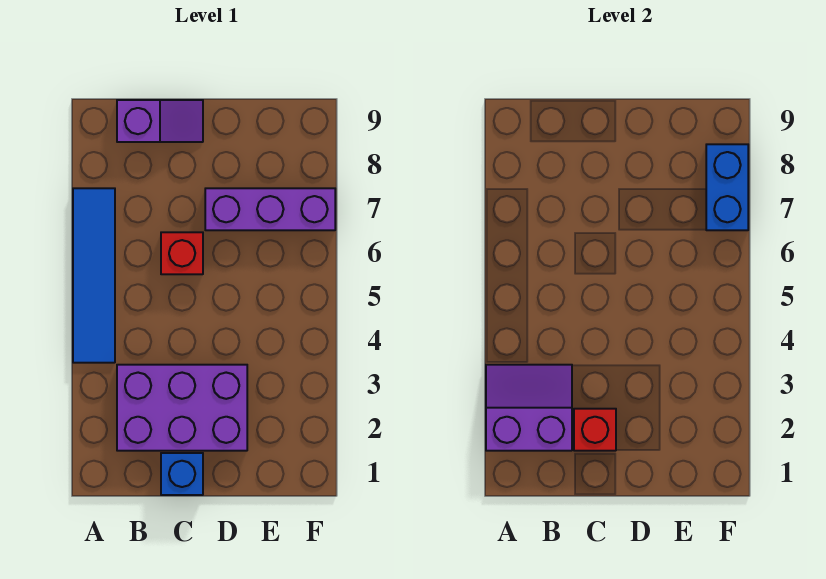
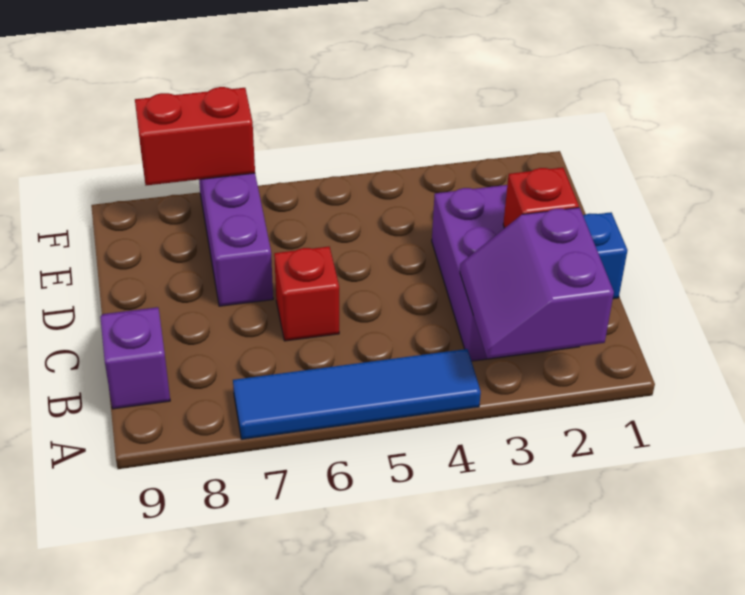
blue 1x2 brick [706,144,748,230] -> red 1x2 brick [135,87,255,185]

